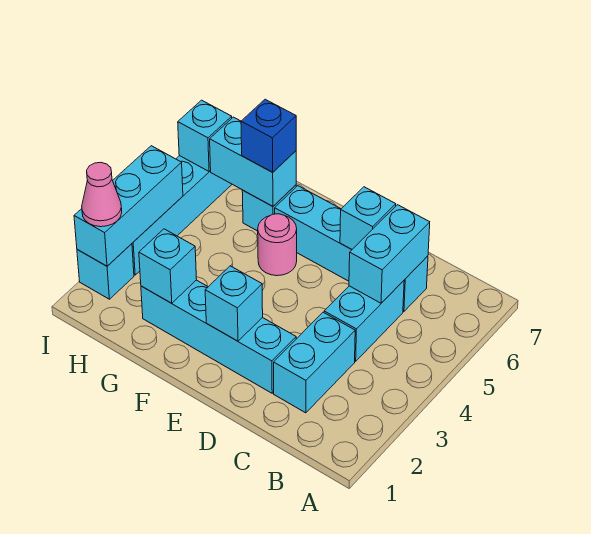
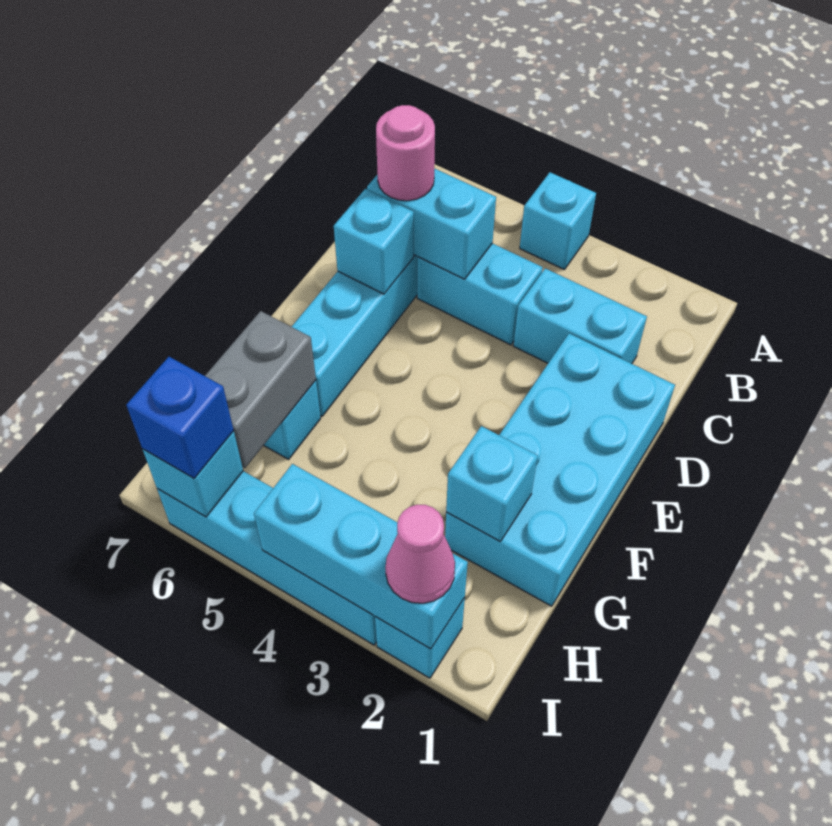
cyan 1x4 brick [141,280,296,393] -> cyan 2x4 brick [445,333,675,606]
cyan 1x1 brick [205,266,263,341] -> cyan 1x1 brick moved to [520,172,596,270]
pink 1x1 round brick [258,214,297,276] -> pink 1x1 round brick moved to [376,105,435,201]
cyan 1x2 brick [210,117,296,206] -> grey 1x2 brick [205,311,316,468]
blue 1x1 brick [241,99,296,172] -> blue 1x1 brick moved to [126,357,234,478]

